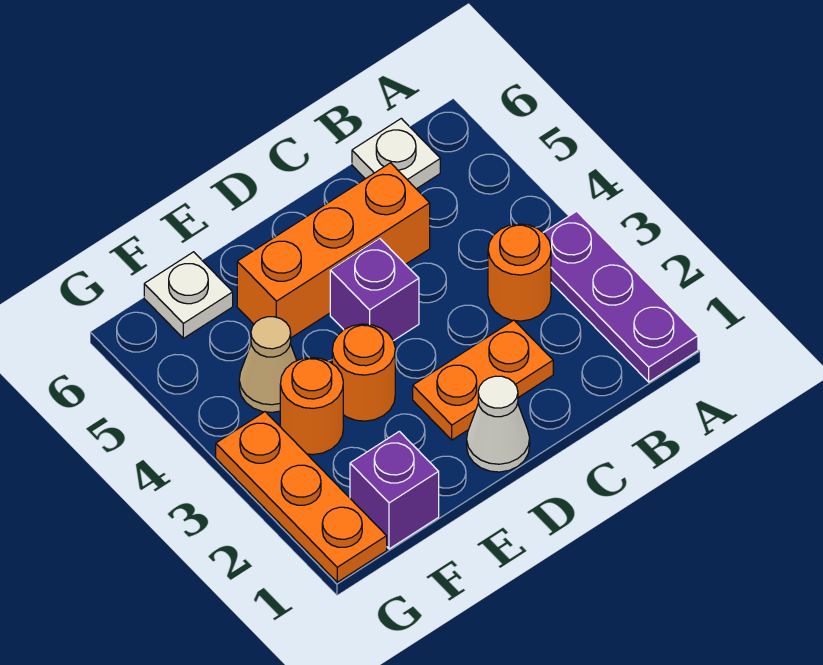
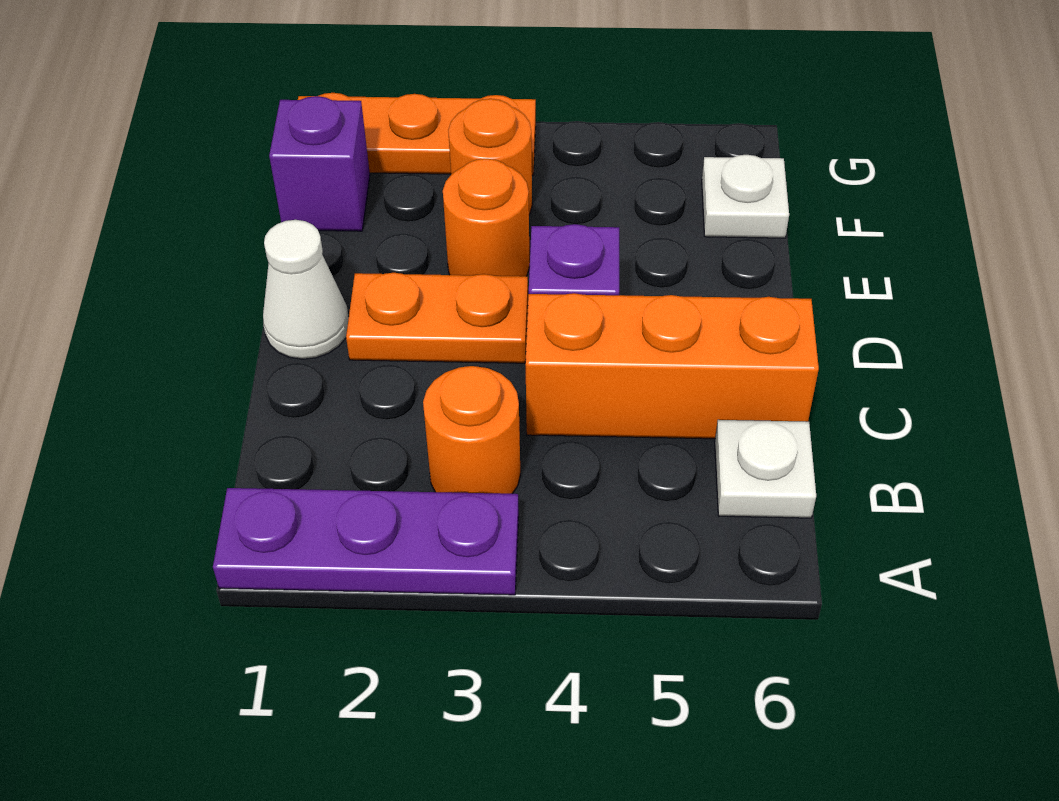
orange 1x2 plate [413,320,553,440] -> orange 1x2 plate turned to [346,273,528,363]
orange 1x3 brick [237,163,430,338] -> orange 1x3 brick turned to [525,293,819,439]
tan 1x1 cone [239,317,297,412] -> none

